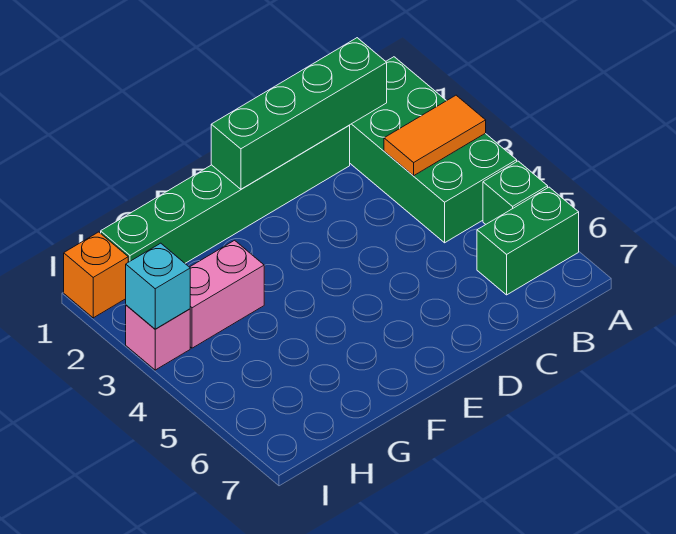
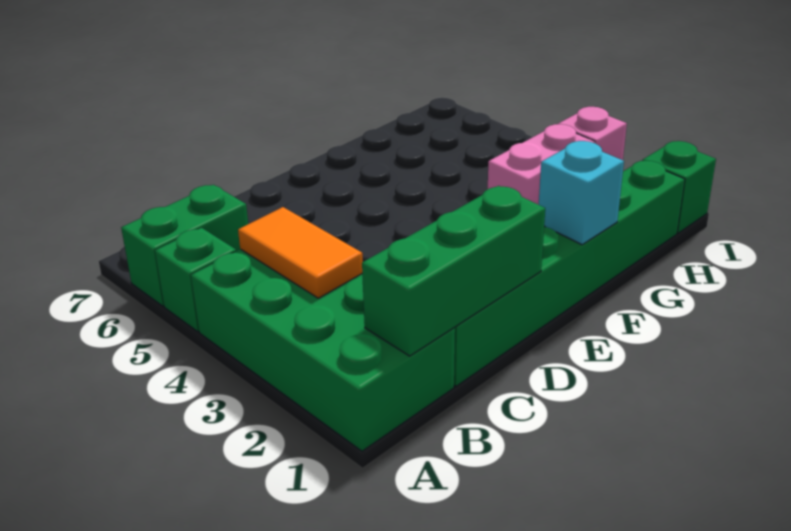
orange 1x2 tile [384,95,486,176] -> orange 1x2 tile turned to [238,207,363,298]
green 1x4 brick [211,38,387,189] -> green 1x3 brick [362,186,545,356]
orange 1x1 brick [64,232,128,318] -> green 1x1 brick [642,141,716,233]
cyan 1x1 brick [126,243,190,329] -> cyan 1x1 brick moved to [539,141,624,245]

